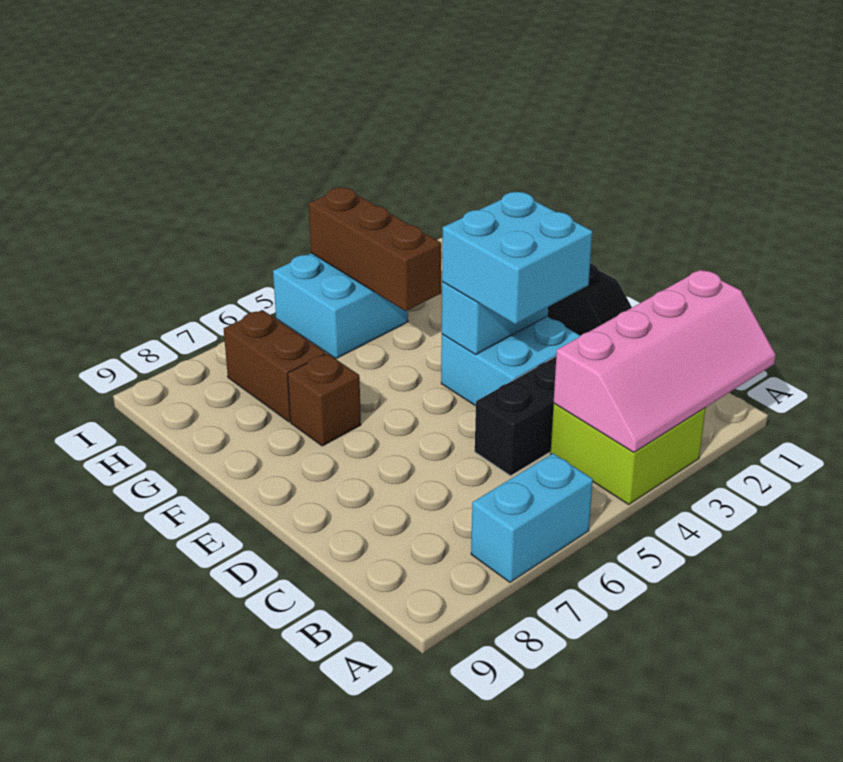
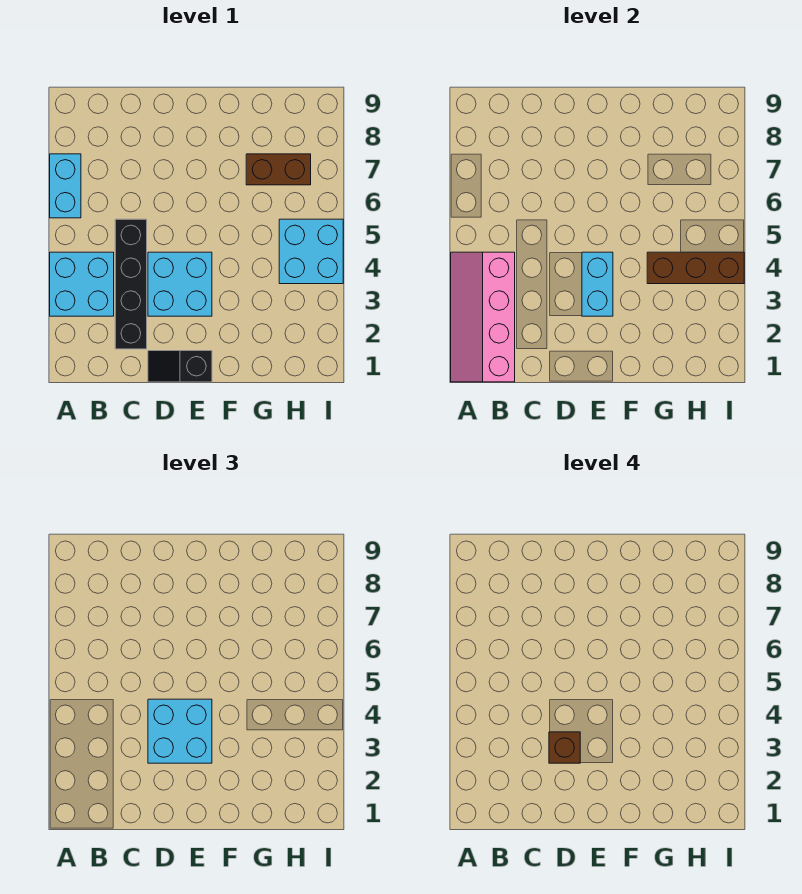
lime 2x2 brick [550,404,706,504] -> cyan 2x2 brick [50,252,114,316]
brown 1x1 brick [288,353,361,446] -> brown 1x1 brick moved to [549,732,580,763]

